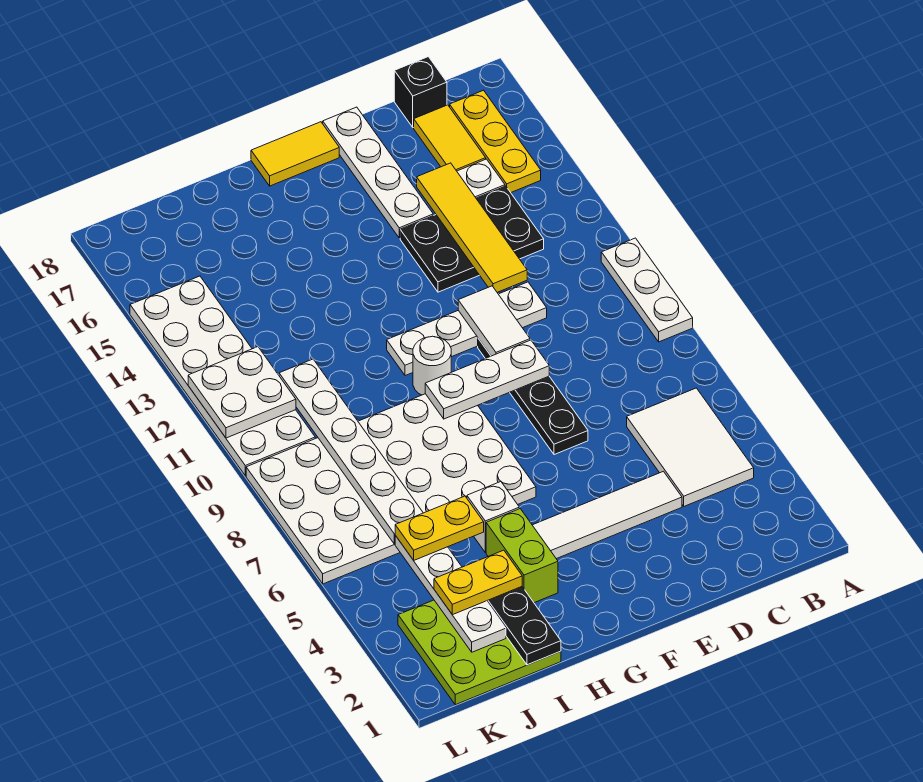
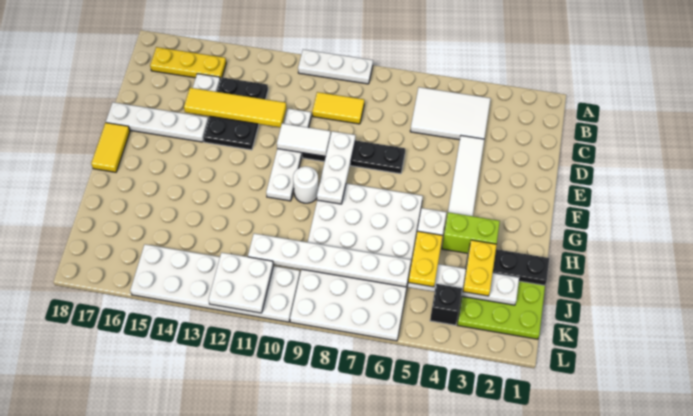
yellow 1x2 tile [414,105,486,171] -> yellow 1x2 tile moved to [312,92,364,124]
black 1x1 brick [394,57,447,128] -> black 1x1 brick moved to [430,284,462,325]

